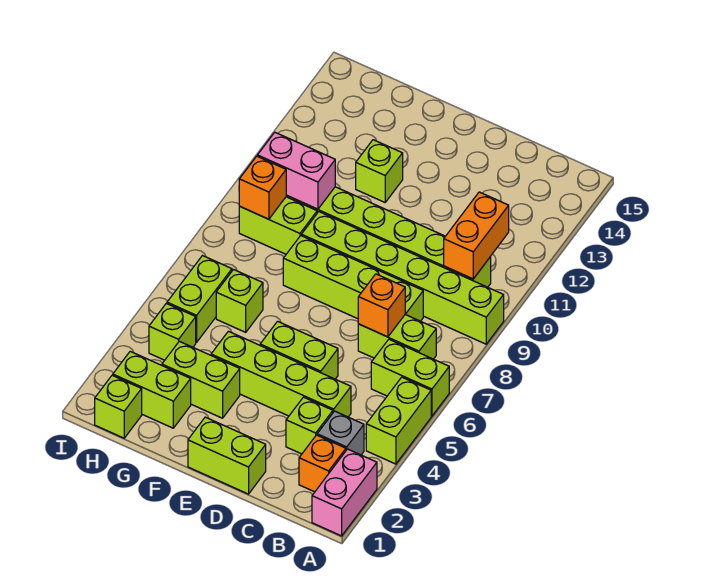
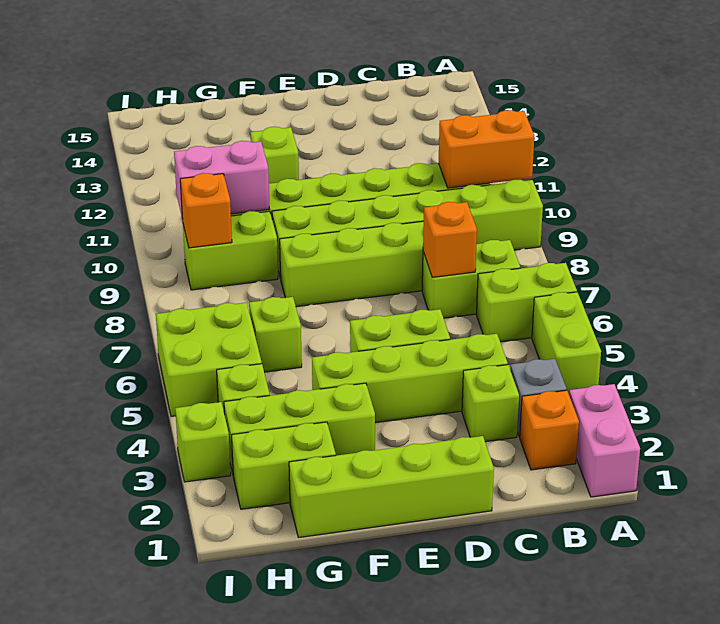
orange 1x2 brick [444,192,509,279] -> orange 1x2 brick turned to [439,110,534,188]
lime 1x2 brick [188,417,266,494] -> lime 1x4 brick [289,436,494,538]
lime 1x2 brick [162,341,240,418] -> lime 1x3 brick [224,383,375,473]
lime 1x1 brick [95,375,142,438] -> lime 1x1 brick moved to [175,402,231,482]
lime 1x2 brick [167,256,232,342] -> lime 2x2 brick [156,303,262,416]

